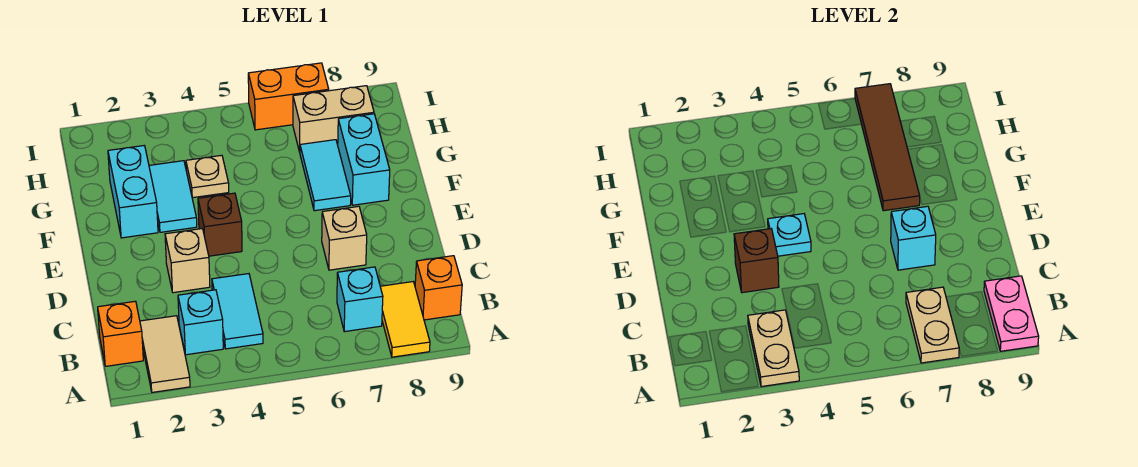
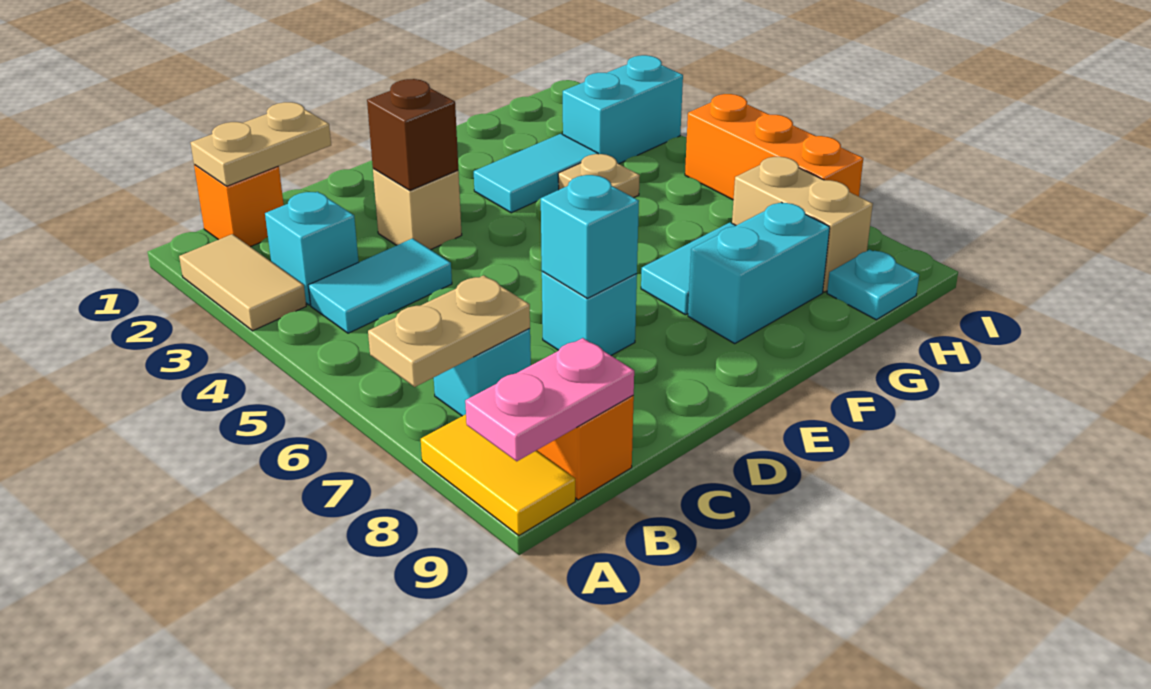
tan 1x2 tile [140,316,190,392] -> tan 1x2 tile turned to [179,234,306,331]
tan 1x2 plate [748,310,799,387] -> tan 1x2 plate moved to [191,102,331,186]
yellow 1x2 tile [380,282,430,357] -> yellow 1x2 tile turned to [421,414,575,536]
tan 1x1 brick [322,206,367,270] -> cyan 1x1 brick [542,271,637,355]
brown 1x1 brick [198,193,242,256] -> none
cyan 1x1 plate [768,214,811,256] -> cyan 1x1 plate moved to [827,250,919,320]
cyan 1x2 brick [108,146,158,238] -> cyan 1x2 brick moved to [563,55,683,164]
brown 1x4 tile [855,84,920,211] -> none
orange 1x2 brick [248,63,329,130] -> orange 1x3 brick [685,94,863,200]

